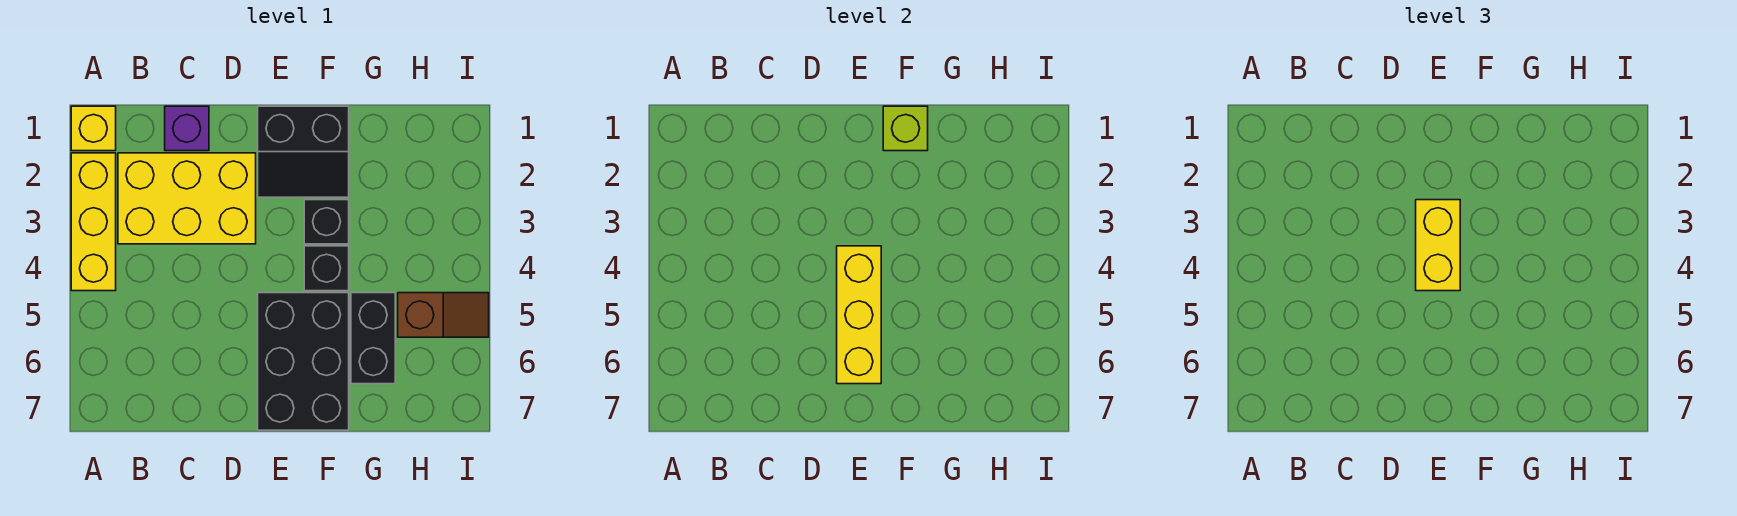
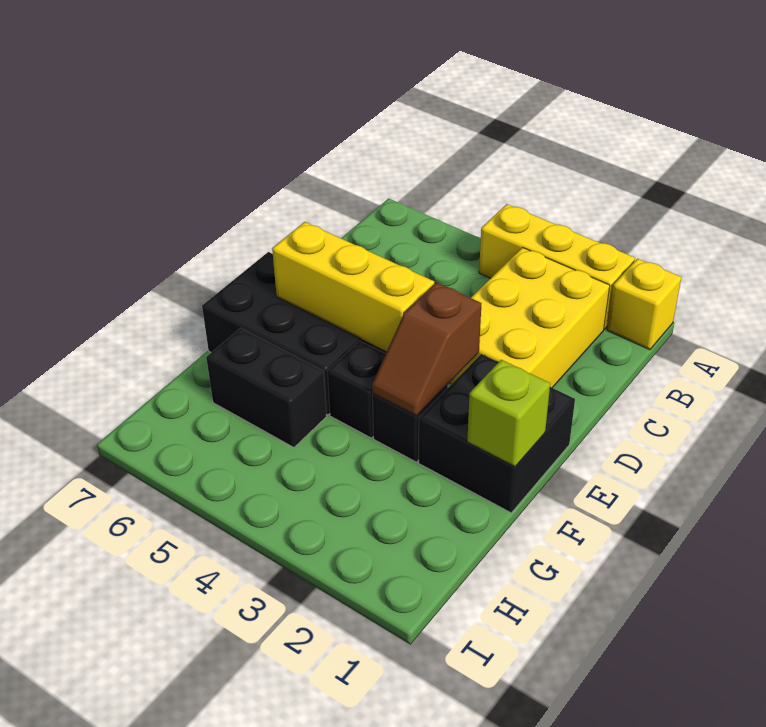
purple 1x1 brick [165,106,209,151] -> none
black 2x2 slope [258,106,349,197] -> black 2x2 brick [419,354,575,513]
yellow 1x2 brick [1416,200,1460,291] -> none
brown 1x2 slope [398,293,489,337] -> brown 1x2 slope moved to [372,282,482,416]

